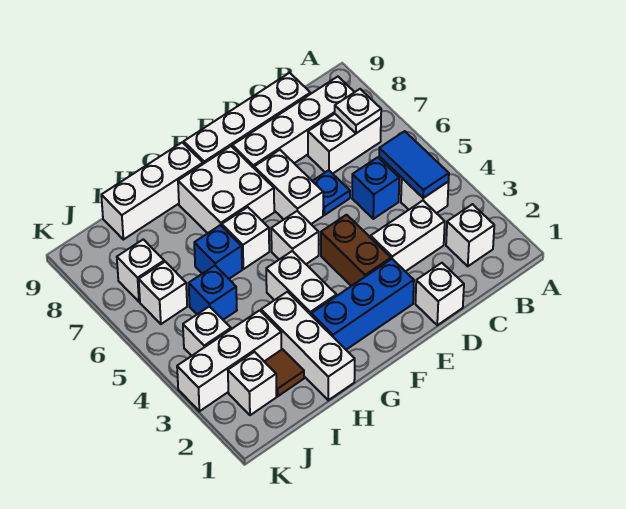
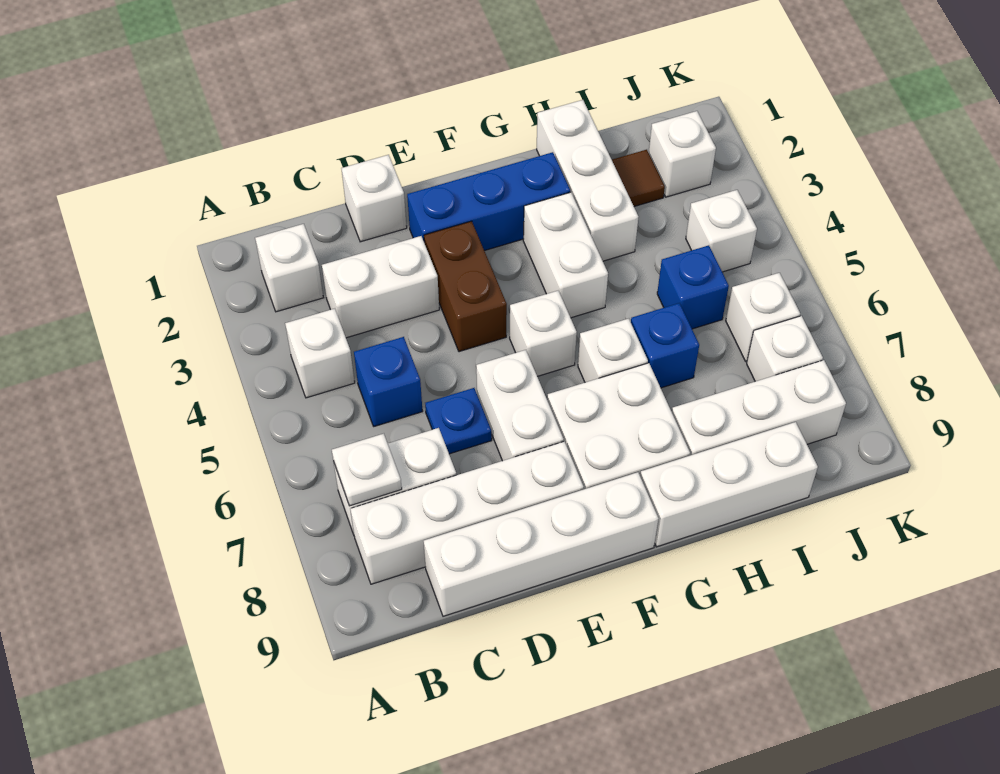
blue 1x2 tile [379,131,449,198] -> none
white 1x3 brick [177,310,281,411] -> white 1x3 brick moved to [672,360,846,455]

